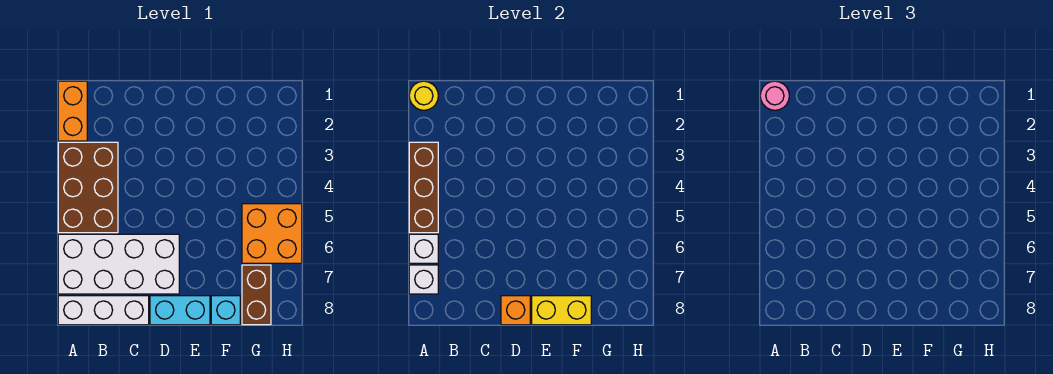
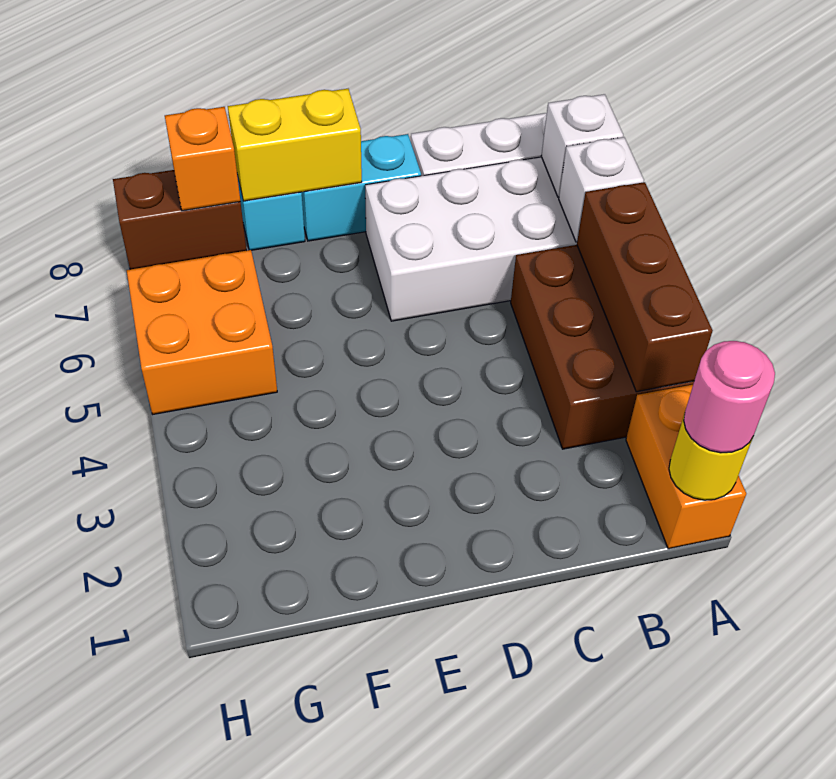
orange 1x1 brick [501,296,530,325] -> orange 1x1 brick moved to [165,107,240,211]
brown 1x2 brick [242,265,271,325] -> brown 1x2 brick turned to [113,170,246,269]

